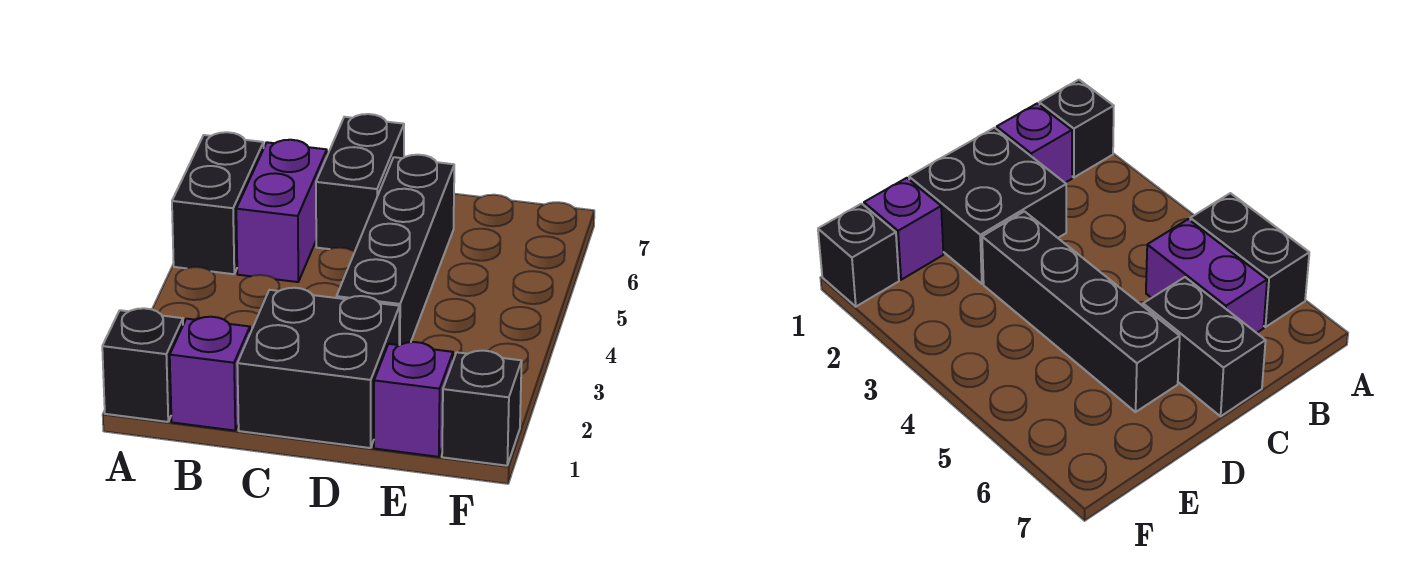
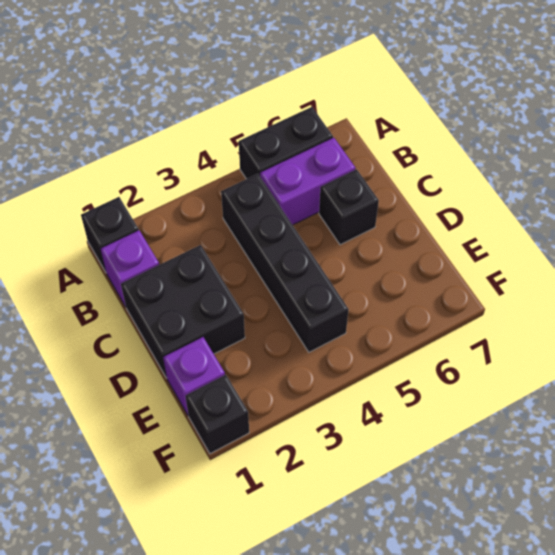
black 1x2 brick [316,114,404,252] -> black 1x1 brick [319,169,379,245]
black 1x4 brick [337,155,454,345] -> black 1x4 brick turned to [221,174,349,352]

